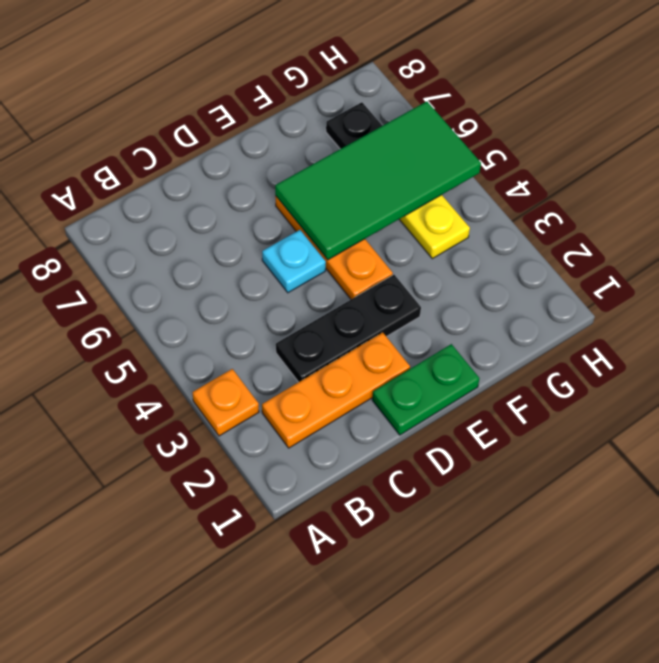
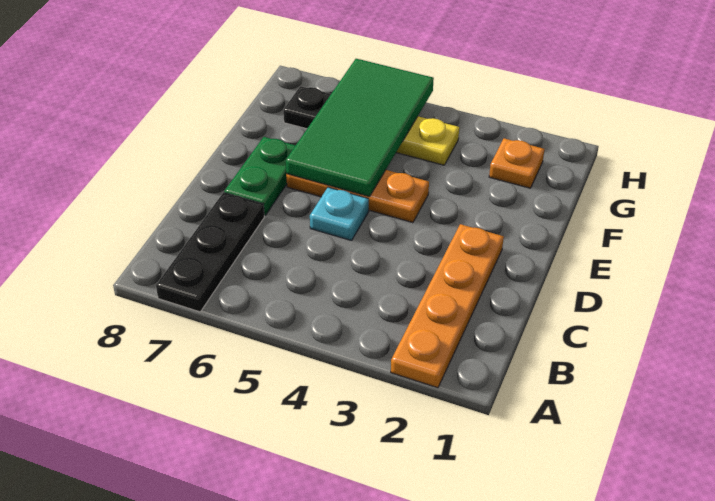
orange 1x1 plate [193,369,259,436] -> orange 1x1 plate moved to [489,138,544,188]
orange 1x3 plate [262,333,410,448] -> orange 1x4 plate [391,224,504,388]
black 1x3 plate [276,275,421,382] -> black 1x3 plate moved to [156,192,265,312]
green 1x2 plate [372,344,479,435] -> green 1x2 plate moved to [224,137,296,215]

